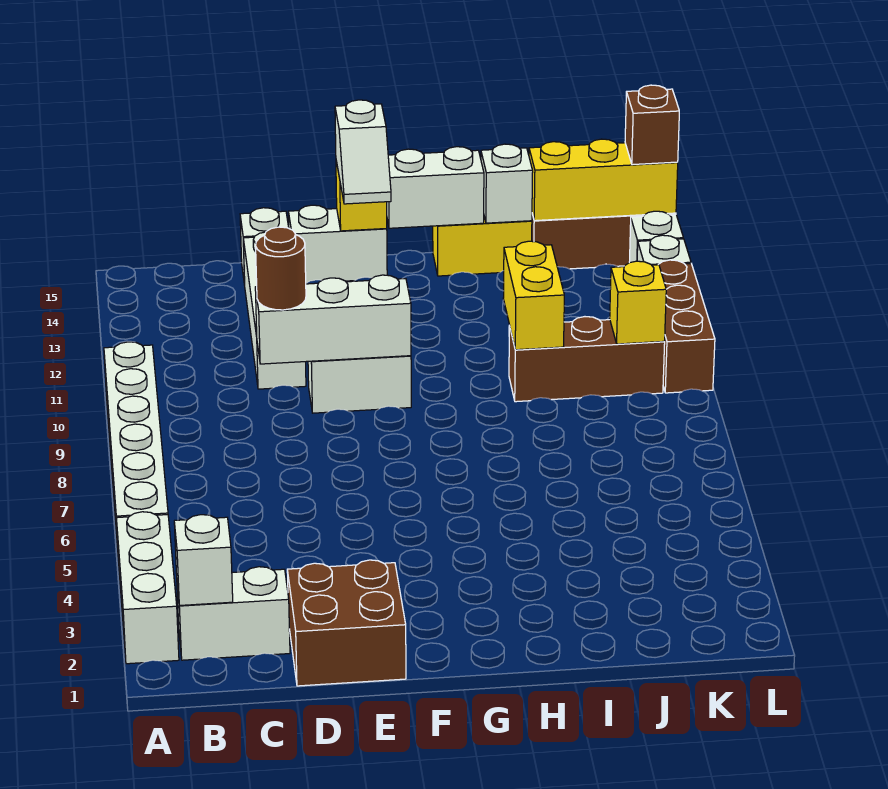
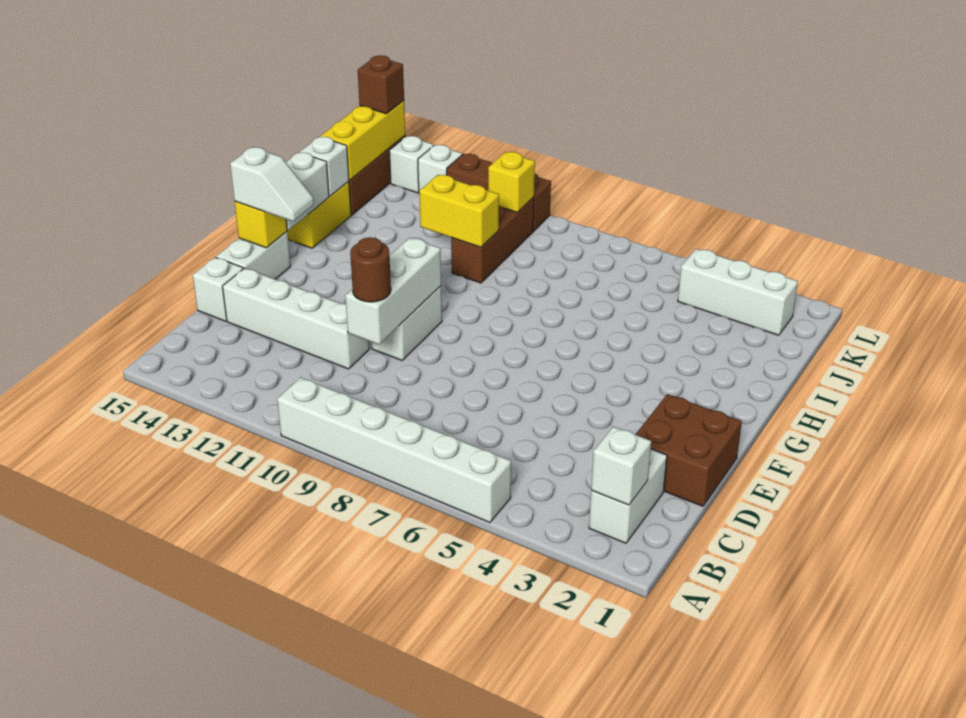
white 1x3 brick [116,512,179,664] -> white 1x3 brick moved to [678,249,798,335]

